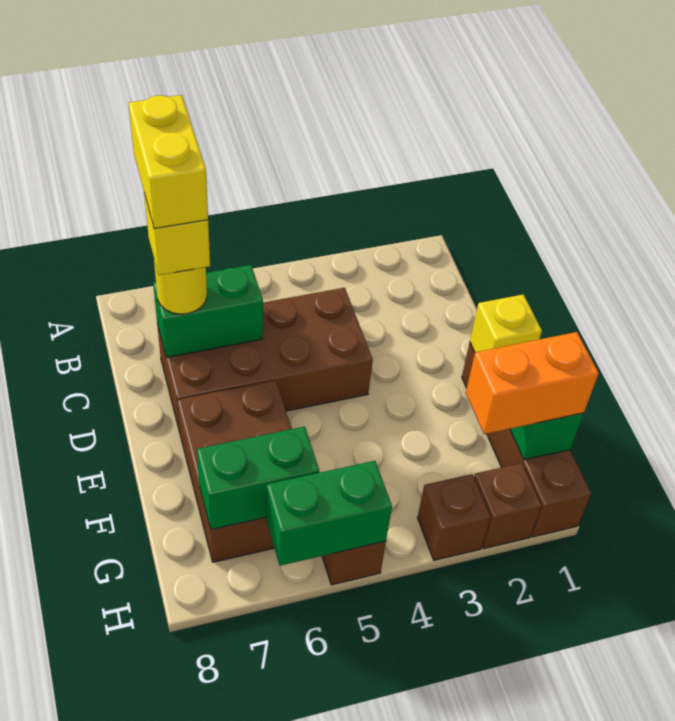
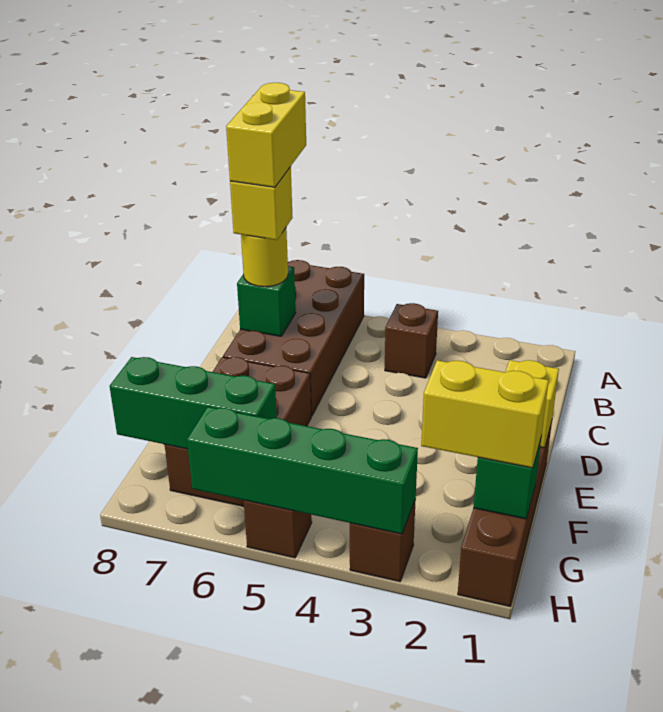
brown 2x4 brick [157,288,373,432] -> brown 2x4 brick turned to [223,260,364,416]
green 1x2 brick [153,265,263,357] -> green 1x1 brick [237,266,296,336]
orange 1x2 brick [466,332,599,434] -> yellow 1x2 brick [421,360,549,468]
green 1x2 brick [197,427,319,530] -> green 1x3 brick [110,357,277,449]
brown 1x1 brick [474,463,541,549] -> brown 1x1 brick moved to [385,303,438,378]
green 1x2 brick [266,461,392,566] -> green 1x4 brick [187,407,418,534]

